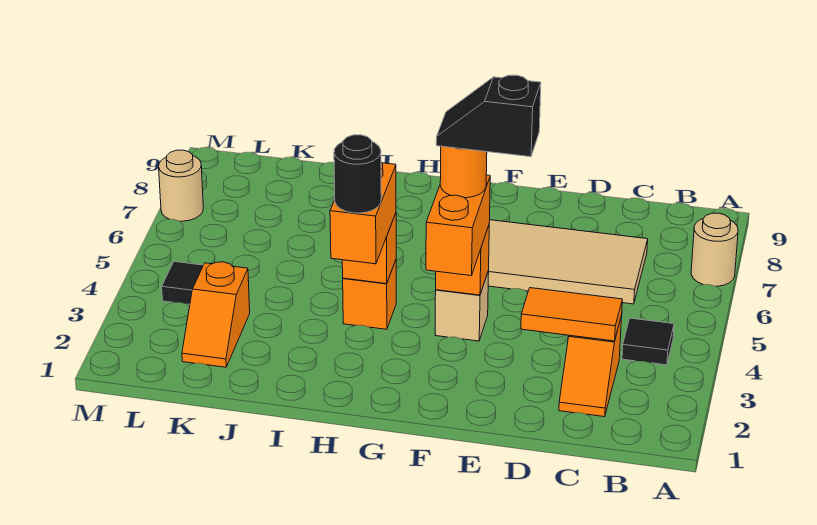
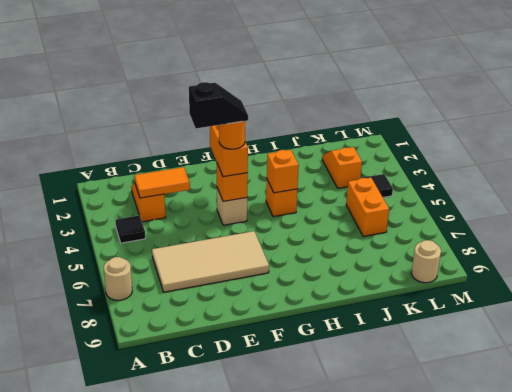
orange 1x2 brick [330,162,396,264] -> orange 1x2 brick moved to [346,178,389,237]
black 1x1 round brick [334,135,381,213] -> none
tan 1x1 round brick [159,150,203,221] -> tan 1x1 round brick moved to [411,240,441,283]

